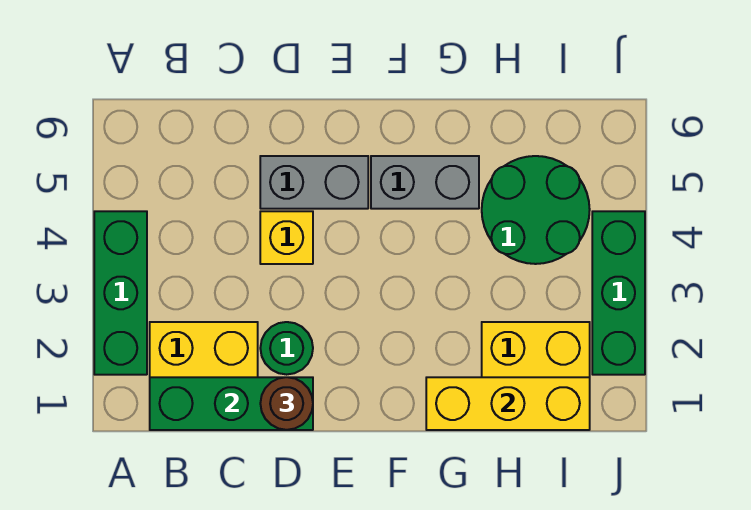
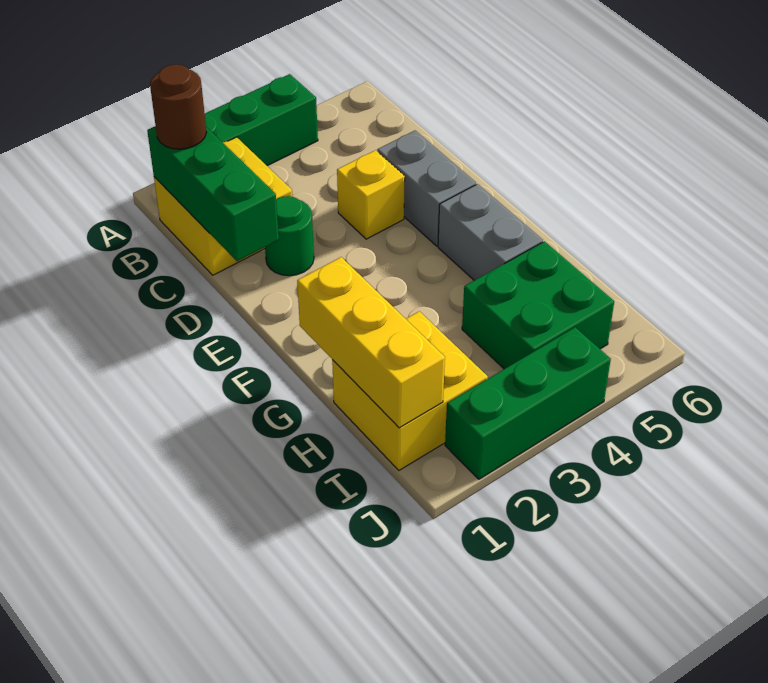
brown 1x1 round brick [260,377,313,430] -> brown 1x1 round brick moved to [150,64,207,149]
green 2x2 round brick [482,156,590,264] -> green 2x2 brick [462,241,614,369]

